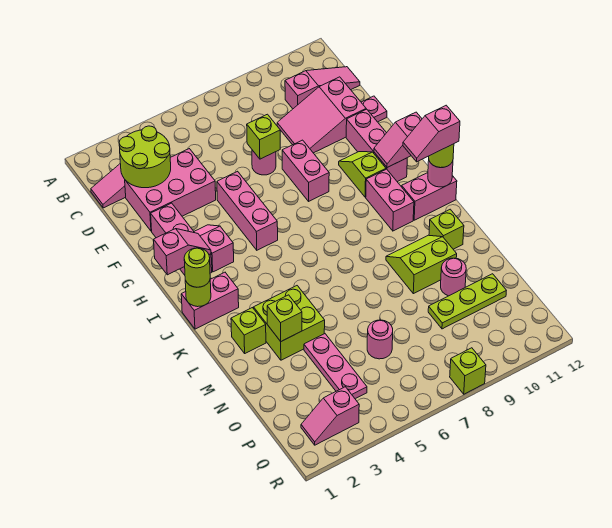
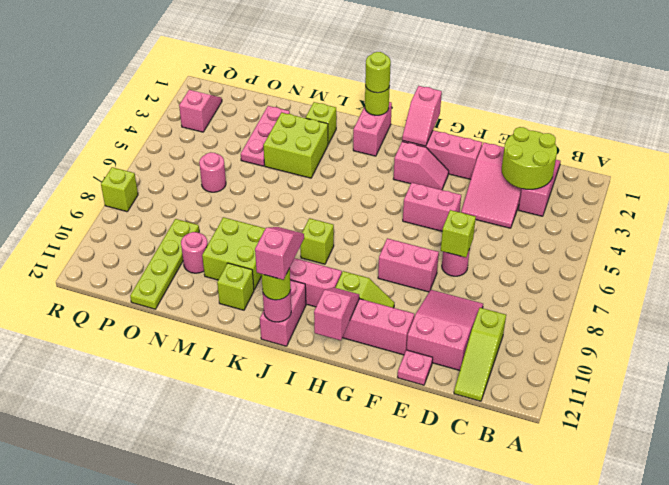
pink 1x3 slope [285,67,360,109] -> lime 1x3 slope [454,308,506,401]
pink 2x3 brick [125,149,216,231] -> pink 2x3 slope [461,143,522,228]
pink 1x3 brick [217,171,278,250] -> pink 1x2 brick [403,183,461,231]
lime 2x2 slope [386,235,457,294] -> lime 2x2 brick [202,217,265,290]
lime 1x1 brick [267,295,302,341] -> lime 1x1 brick moved to [301,218,334,264]
pink 1x3 plate [304,334,367,399] -> pink 1x3 plate turned to [241,106,290,166]
lime 1x3 plate [428,274,506,329] -> lime 1x4 plate [130,219,199,309]

